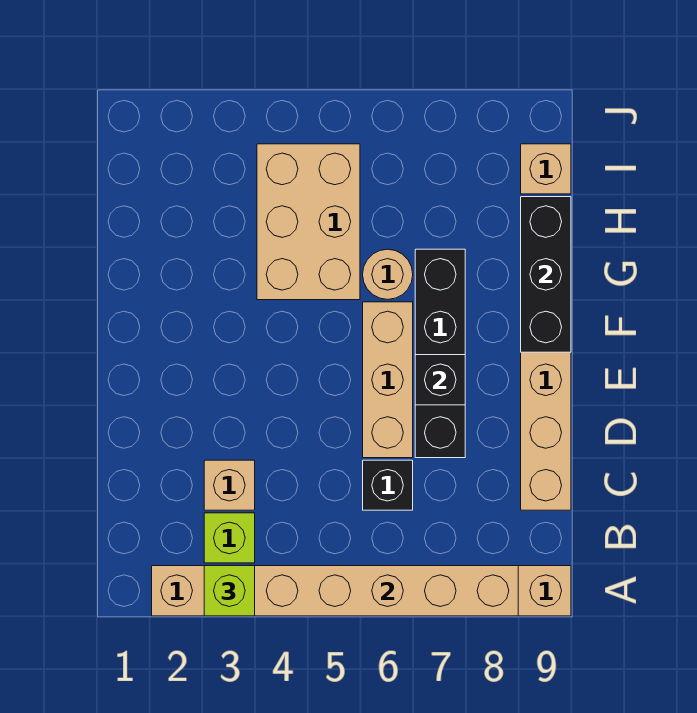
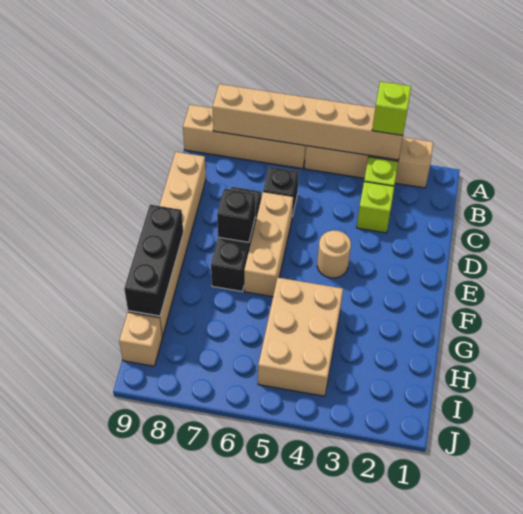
tan 1x1 brick [204,460,255,510] -> lime 1x1 brick [357,182,394,233]
black 1x4 brick [415,249,465,458] -> black 1x3 brick [211,187,261,291]
tan 1x1 round brick [363,249,413,299] -> tan 1x1 round brick moved to [317,230,351,278]

